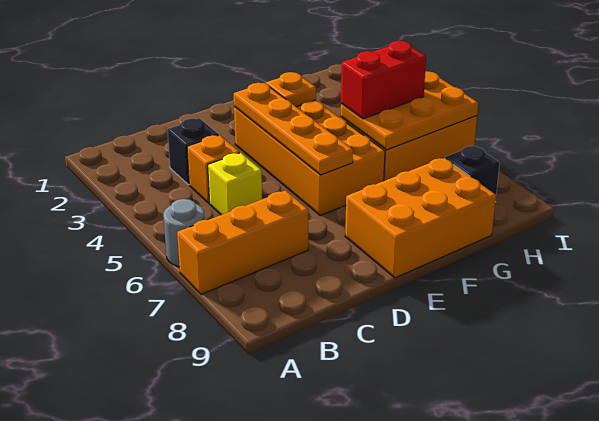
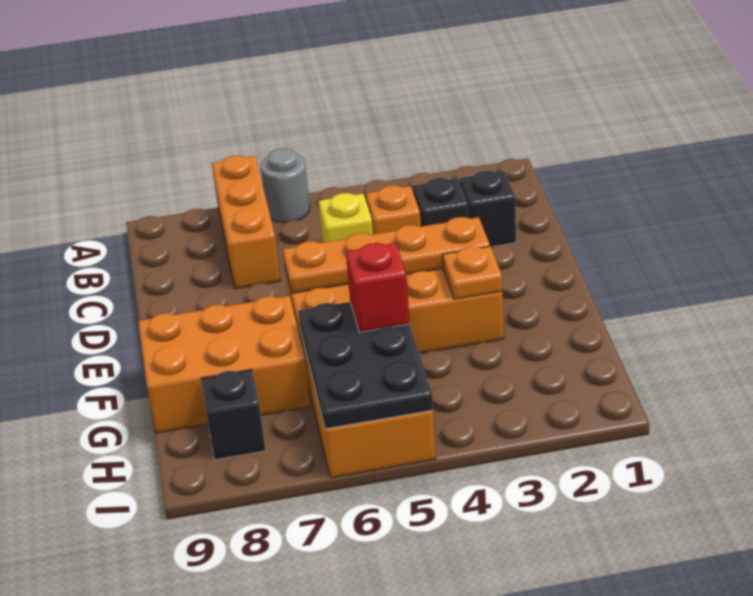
none -> black 1x1 brick [460,170,516,246]
orange 2x3 brick [345,158,496,278] -> orange 2x3 brick turned to [138,296,310,433]
orange 2x3 plate [340,71,478,150] -> black 2x3 plate [298,302,433,429]
red 1x2 brick [341,41,426,119] -> red 1x1 brick [346,243,410,332]

